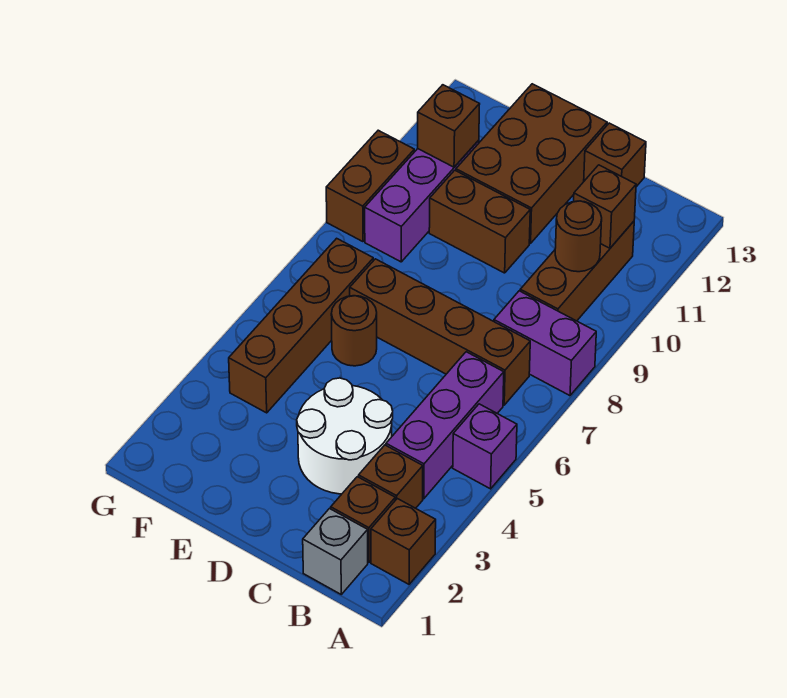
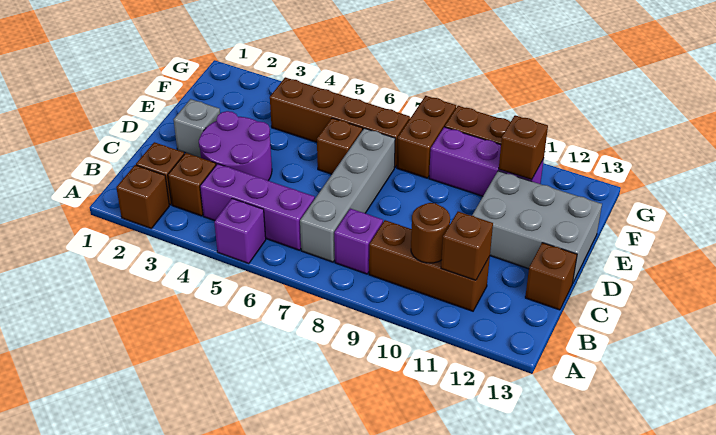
purple 1x2 brick [494,291,596,396] -> purple 1x1 brick [334,209,383,274]
grey 1x1 brick [303,509,368,594] -> grey 1x1 brick moved to [174,99,220,158]
brown 1x4 brick [350,259,530,405] -> grey 1x4 brick [300,128,395,262]
white 2x2 round brick [297,378,393,494] -> purple 2x2 round brick [199,111,272,181]
brown 1x2 brick [429,170,530,273] -> brown 1x2 brick moved to [397,96,456,178]
brown 2x3 brick [456,84,607,244] -> grey 2x3 brick [472,171,602,282]
brown 1x1 round brick [331,296,377,366] -> brown 1x1 brick [317,118,363,174]

